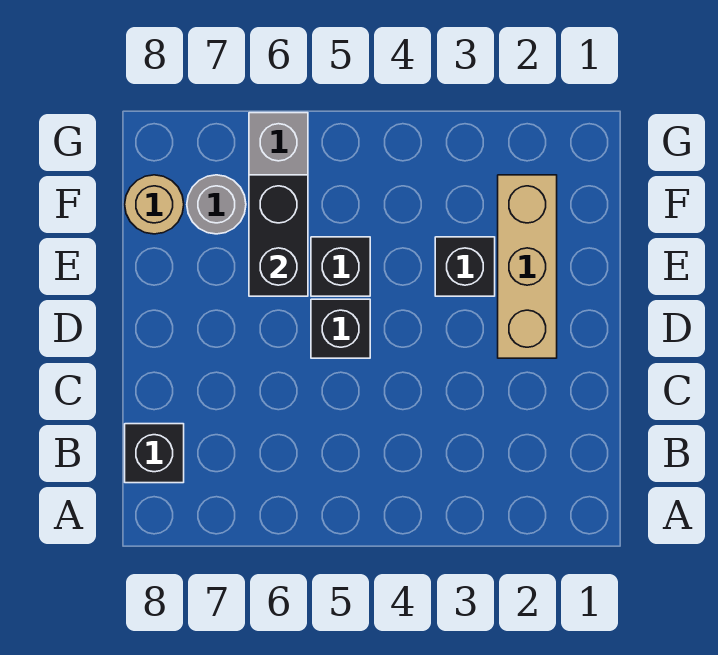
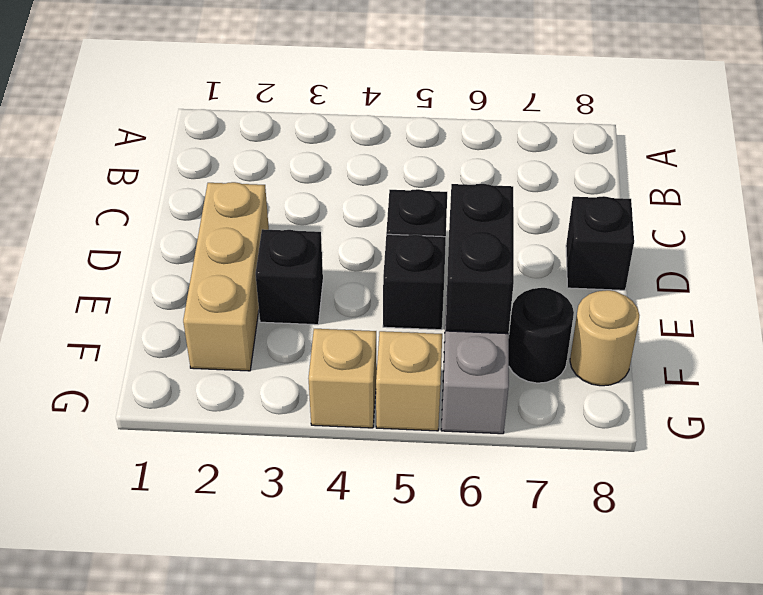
black 1x1 brick [125,424,184,483] -> black 1x1 brick moved to [566,196,634,290]
grey 1x1 round brick [187,175,246,234] -> black 1x1 round brick [509,288,574,383]
none -> tan 1x1 brick [308,329,377,428]
none -> tan 1x1 brick [376,331,442,431]

